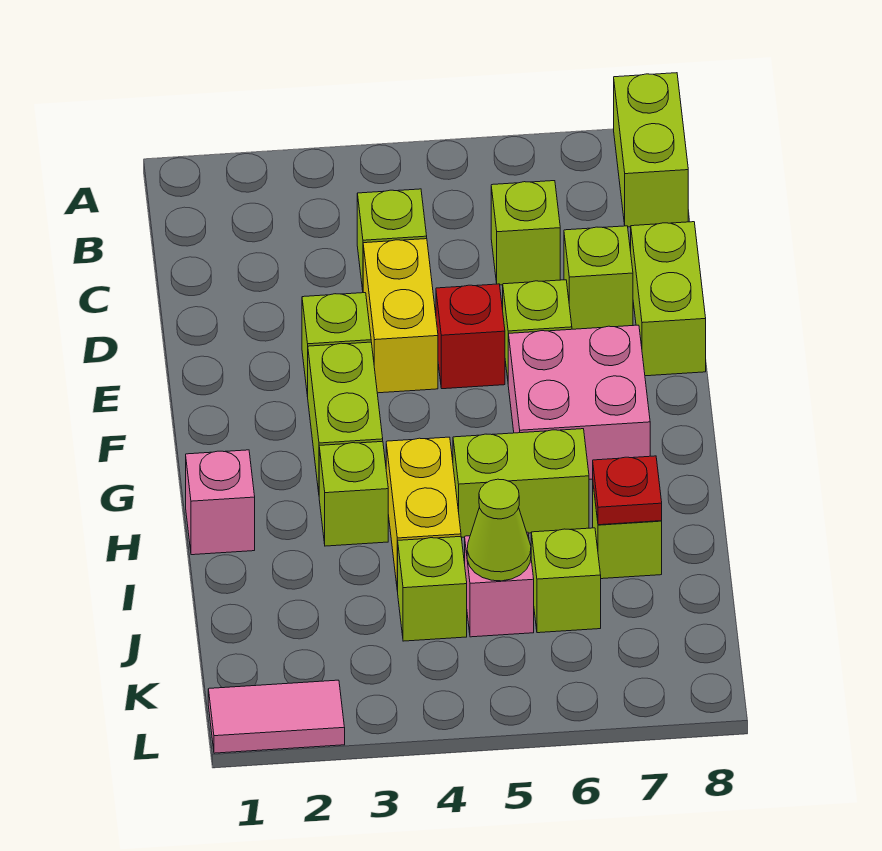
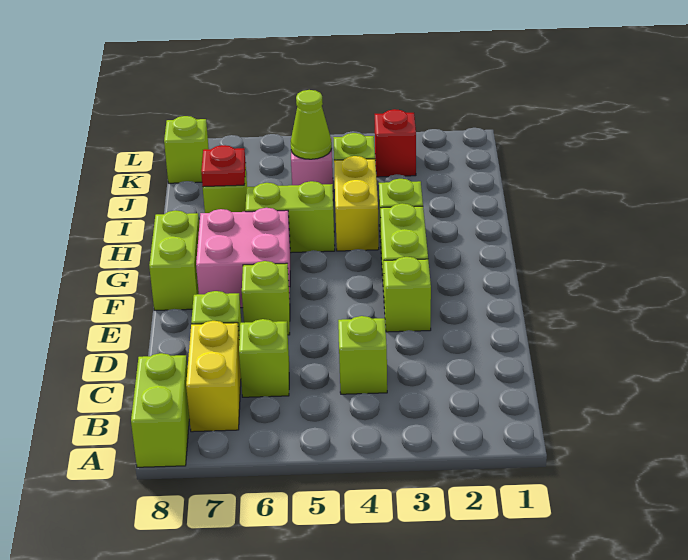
yellow 1x2 brick [363,239,438,393] -> yellow 1x2 brick moved to [186,321,241,432]
lime 1x2 brick [631,222,706,376] -> lime 1x2 brick moved to [149,210,199,310]
red 1x1 brick [436,284,505,389] -> red 1x1 brick moved to [375,109,416,177]
pink 1x1 brick [186,450,255,555] -> none
lime 1x1 brick [531,528,601,633] -> lime 1x1 brick moved to [164,116,209,183]
pink 1x2 tile [208,680,345,753] -> none

